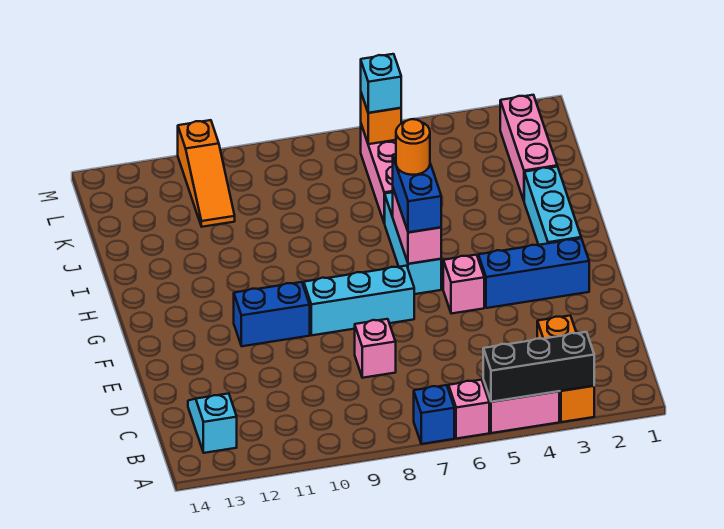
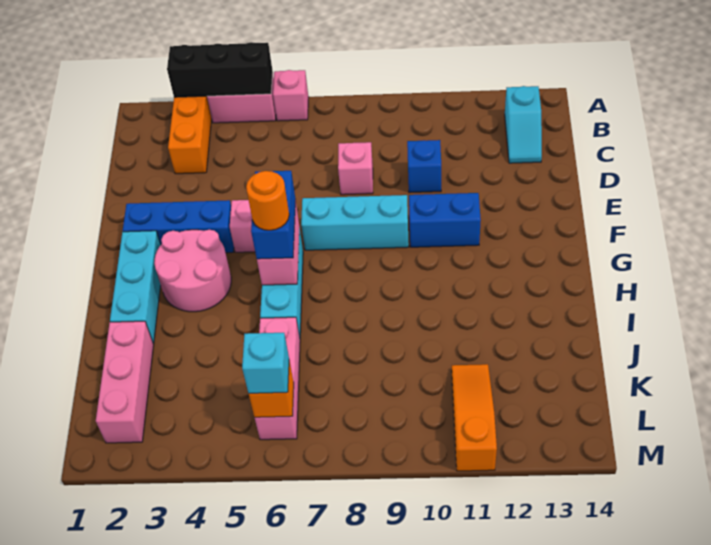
blue 1x1 brick [414,385,454,444] -> blue 1x1 brick moved to [407,140,441,193]
none -> pink 2x2 round brick [154,230,231,312]

